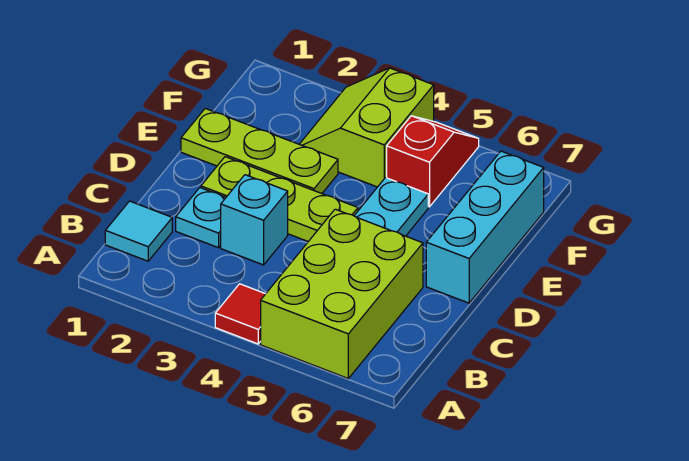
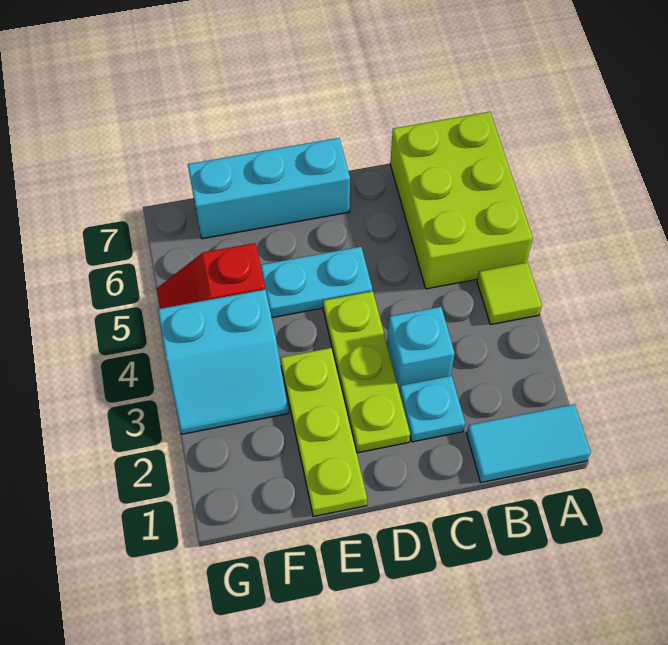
red 1x1 tile [215,284,265,344] -> lime 1x1 tile [477,262,542,325]
lime 2x3 brick [261,209,423,378] -> lime 2x3 brick turned to [390,112,533,289]
cyan 1x1 tile [105,201,172,261] -> cyan 1x2 tile [467,404,591,482]
lime 2x2 slope [299,68,434,187] -> cyan 2x2 slope [158,289,288,434]

